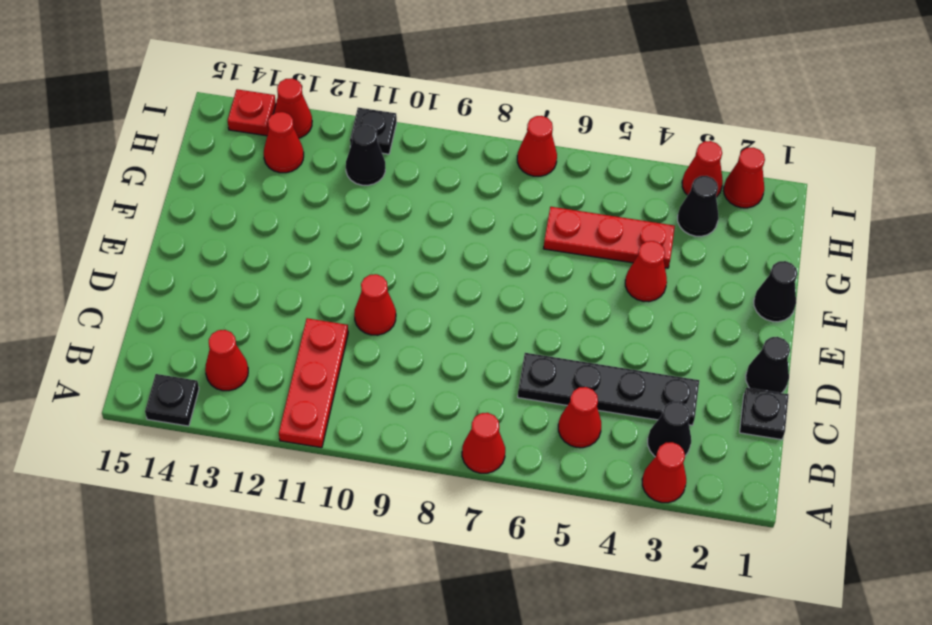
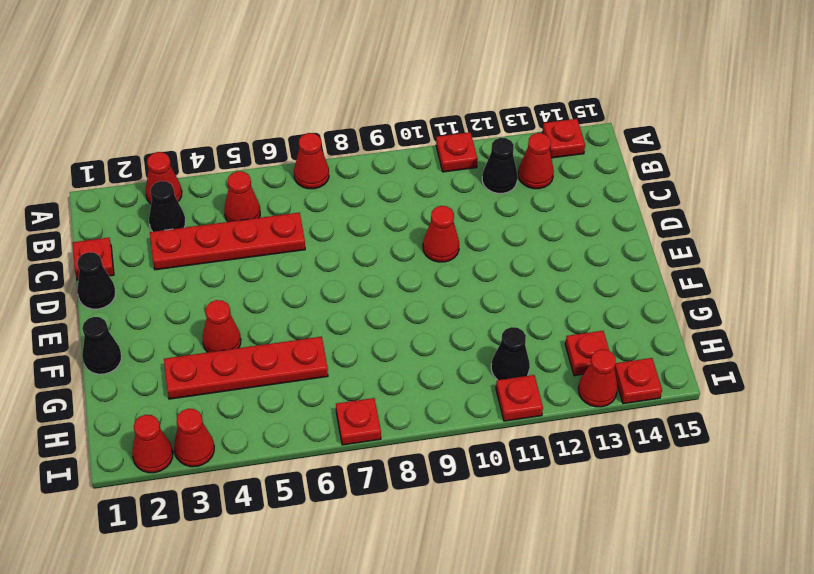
red 1x3 plate [279,318,348,448] -> red 1x1 plate [436,132,478,172]
black 1x1 plate [145,374,199,426] -> red 1x1 plate [542,119,585,158]
black 1x1 plate [740,388,789,440] -> red 1x1 plate [73,238,114,280]
black 1x4 plate [518,353,699,425] -> red 1x4 plate [150,213,305,270]
red 1x3 plate [543,207,675,268] -> red 1x4 plate [164,337,328,399]
black 1x1 cone [678,176,719,236] -> black 1x1 cone moved to [482,138,518,193]
red 1x1 cone [264,112,304,173] -> red 1x1 plate [565,331,609,376]
red 1x1 cone [517,116,557,176] -> red 1x1 plate [336,398,381,445]
black 1x1 plate [350,108,397,154] -> red 1x1 plate [496,375,543,421]

